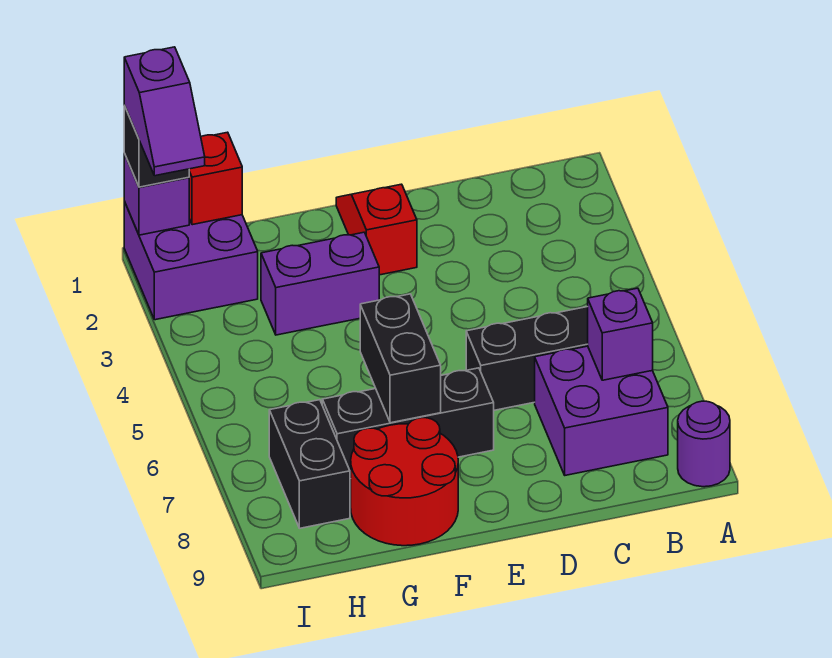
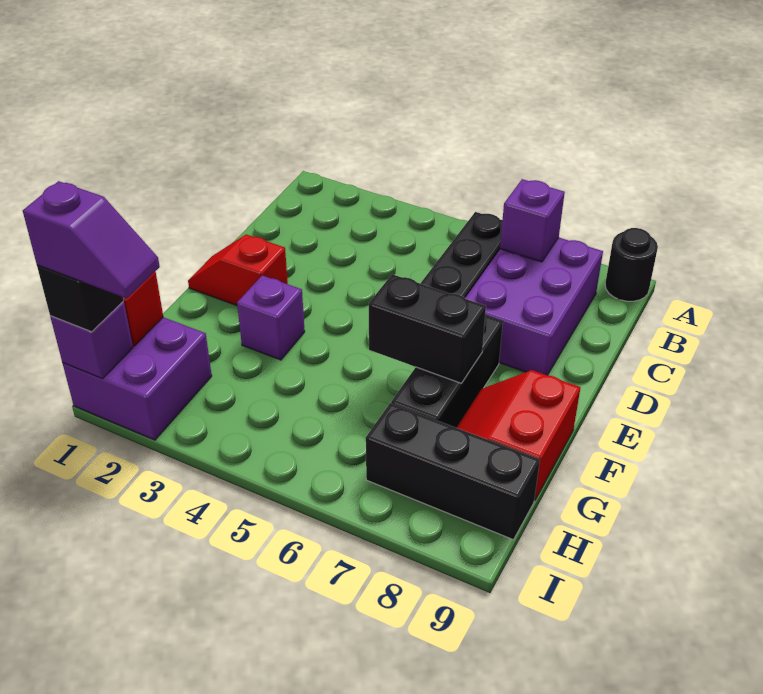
purple 1x1 round brick [678,401,730,487] -> black 1x1 round brick [605,228,658,301]
purple 2x2 brick [535,346,668,475] -> purple 2x3 brick [465,237,603,375]
purple 1x2 brick [261,232,379,335] -> purple 1x1 brick [237,275,305,360]
red 2x2 round brick [351,418,458,546] -> red 2x2 slope [457,370,581,500]
black 1x2 brick [269,400,350,528] -> black 1x3 brick [366,403,540,540]

